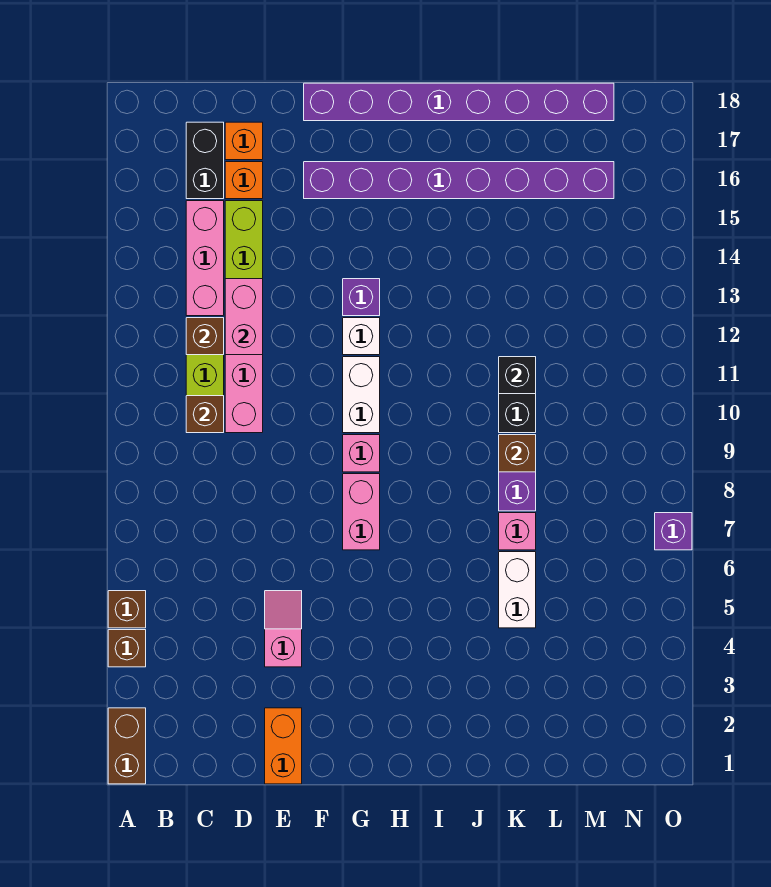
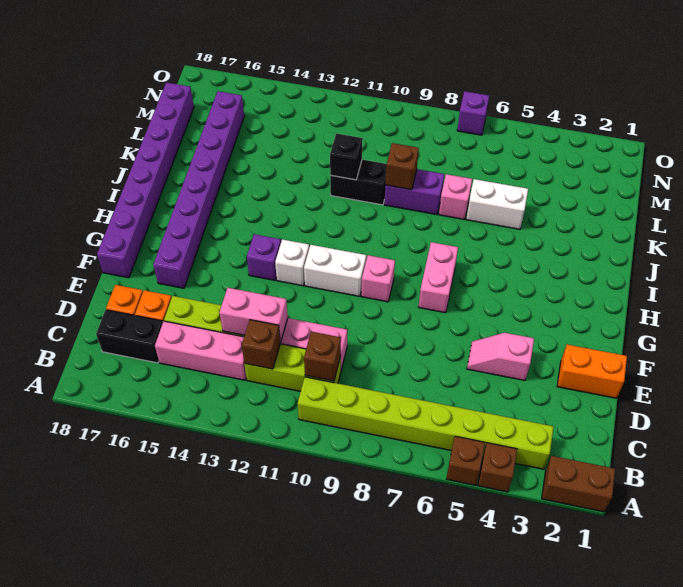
none -> lime 1x8 brick [298,377,554,469]
pink 1x2 brick [343,474,380,550] -> pink 1x2 brick turned to [419,242,458,313]

